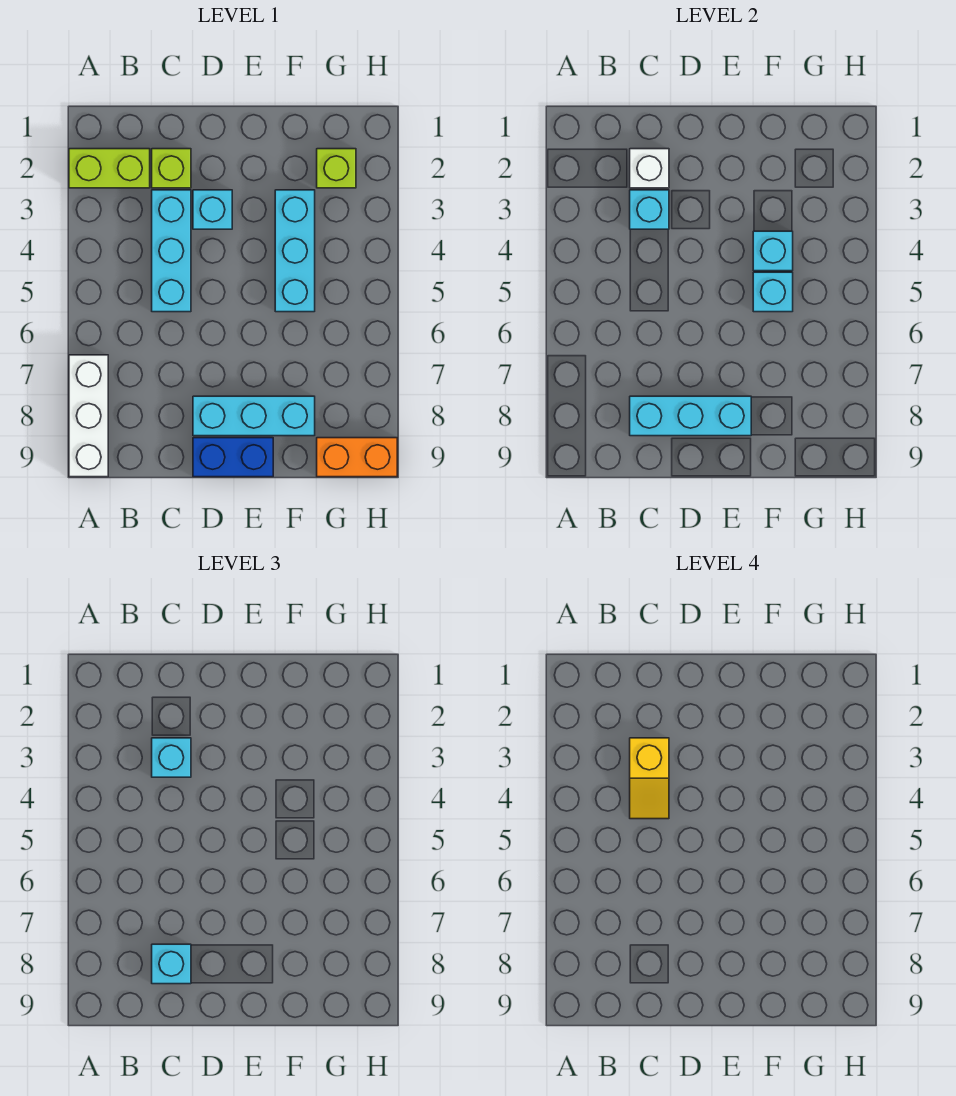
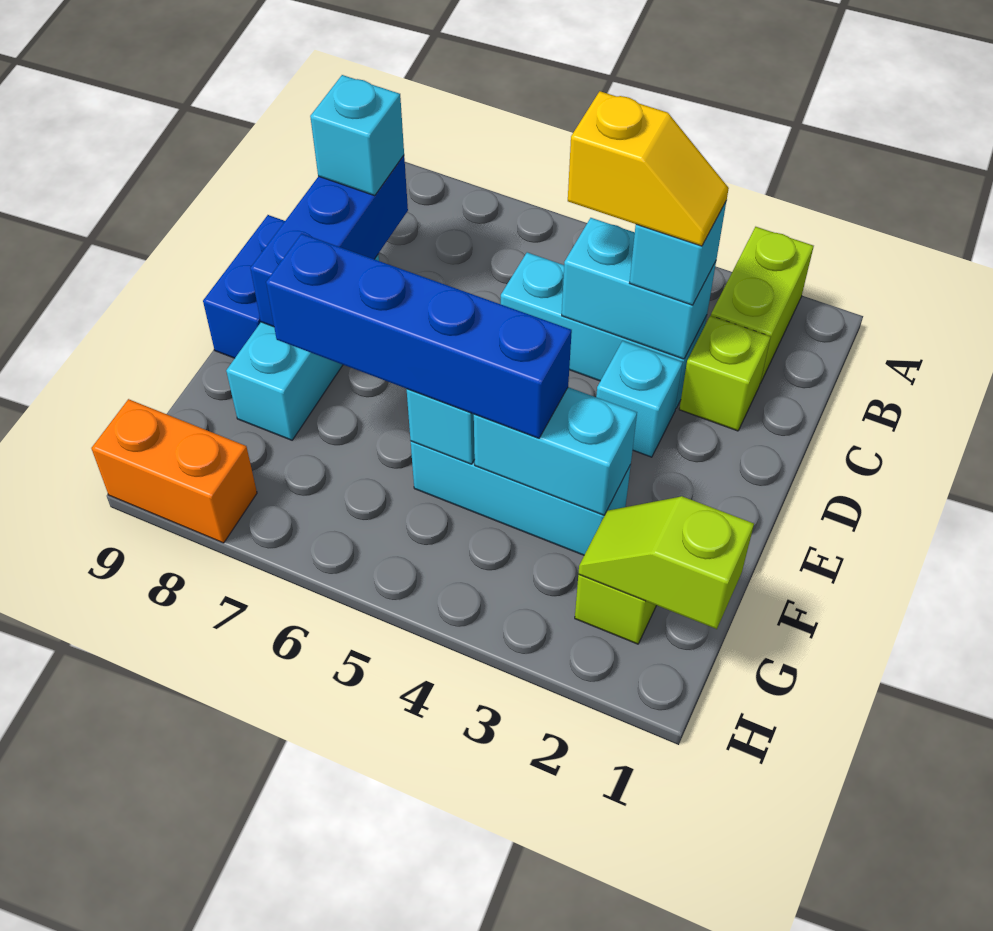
white 1x3 brick [69,355,108,477] -> none
white 1x1 brick [630,149,669,188] -> none
cyan 1x1 brick [630,190,669,229] -> cyan 1x2 brick [562,218,716,359]
yellow 1x2 slope [630,738,669,819] -> yellow 1x2 slope turned to [568,91,729,246]
cyan 1x3 brick [630,396,751,436] -> blue 1x3 brick [250,155,408,327]
cyan 1x1 brick [753,231,793,271] -> cyan 1x2 brick [474,387,637,515]
none -> blue 1x4 brick [266,234,572,438]
none -> lime 1x2 slope [578,496,754,629]
orange 1x2 brick [317,438,397,477] -> orange 1x2 brick turned to [92,399,257,543]

